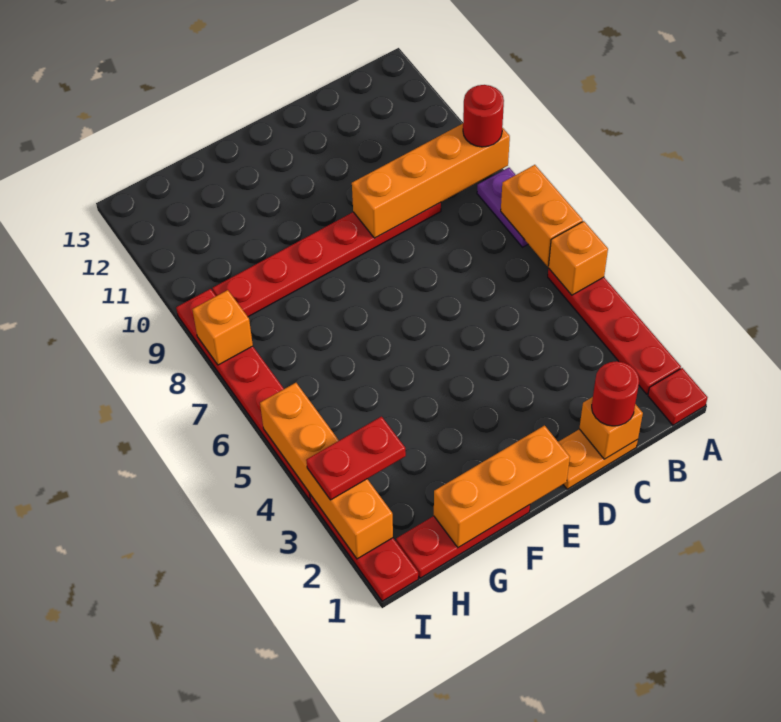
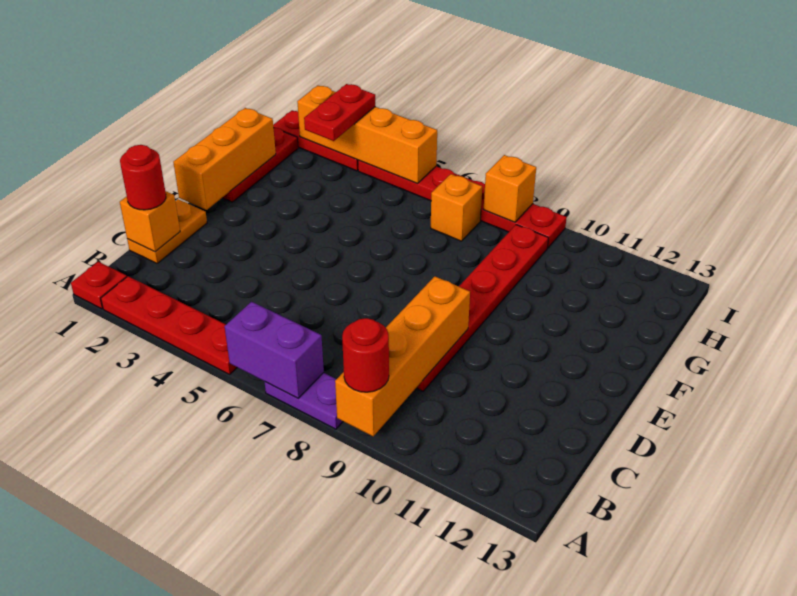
orange 1x1 brick [548,221,608,295] -> orange 1x1 brick moved to [431,174,482,241]
orange 1x2 brick [501,165,583,266] -> purple 1x2 brick [225,302,324,398]

